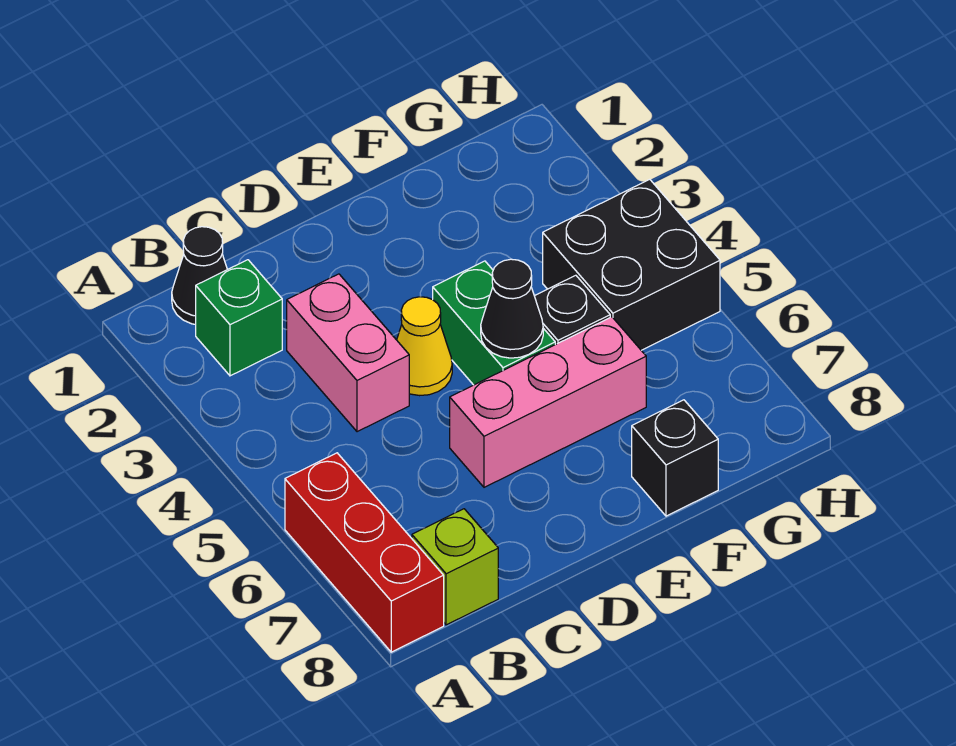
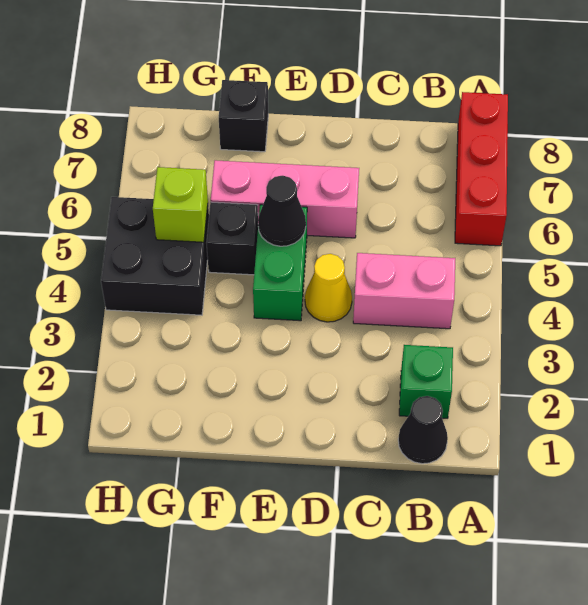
lime 1x1 brick [412,509,498,625] -> lime 1x1 brick moved to [153,167,208,242]
pink 1x2 brick [287,274,409,432] -> pink 1x2 brick turned to [353,253,455,329]

